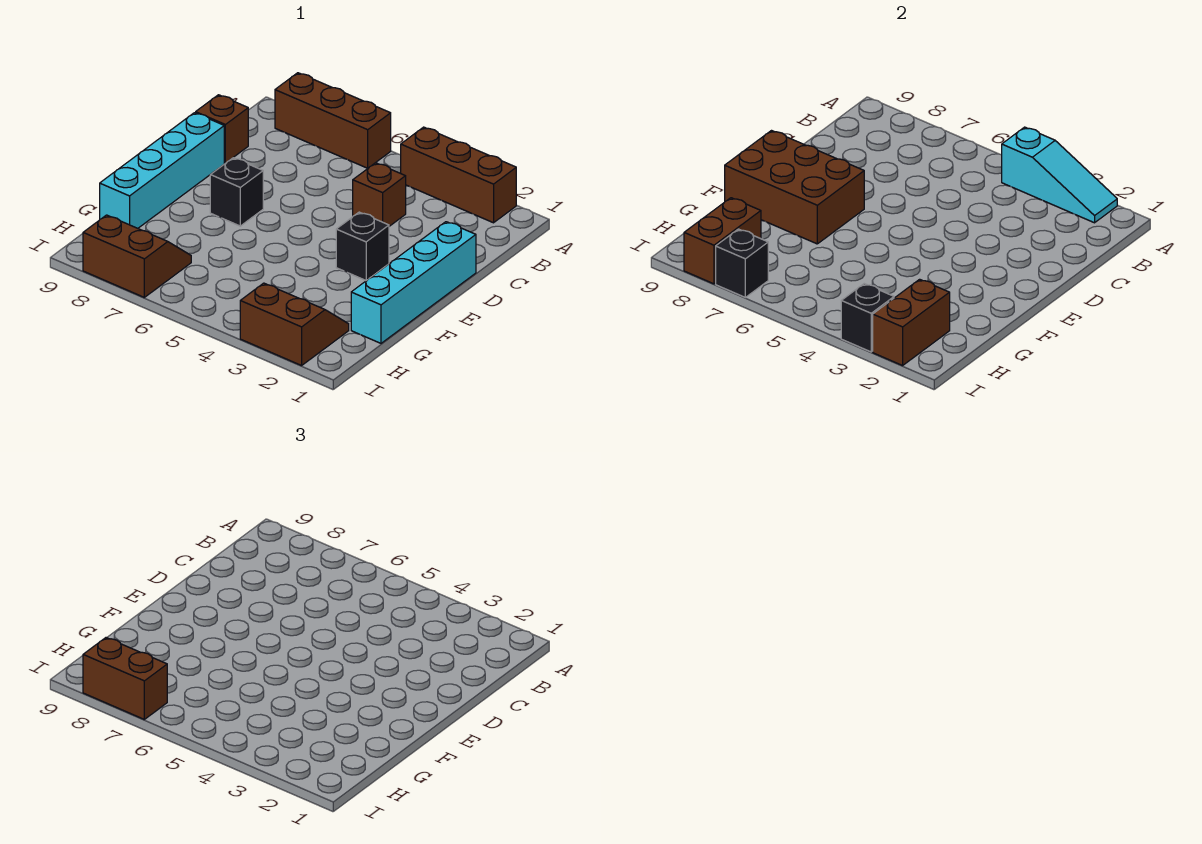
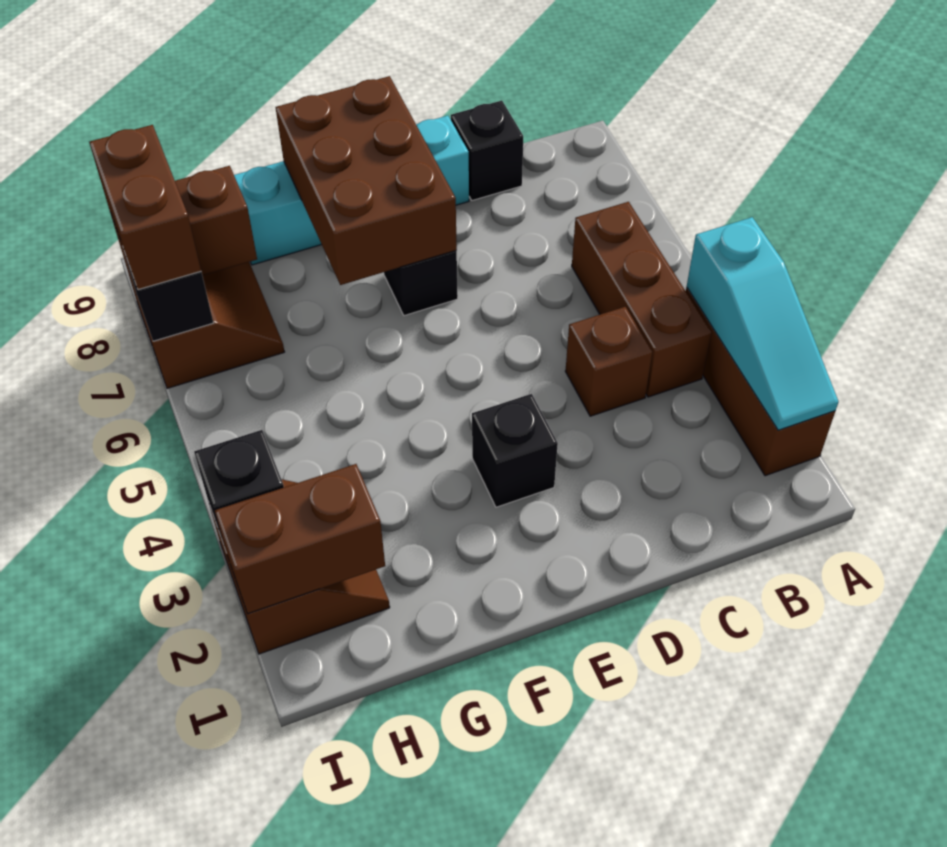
brown 1x3 brick [275,73,391,168] -> brown 1x3 brick moved to [572,202,712,397]
brown 1x1 brick [196,95,248,163] -> black 1x1 brick [451,101,523,200]
cyan 1x4 brick [351,222,476,343] -> none

